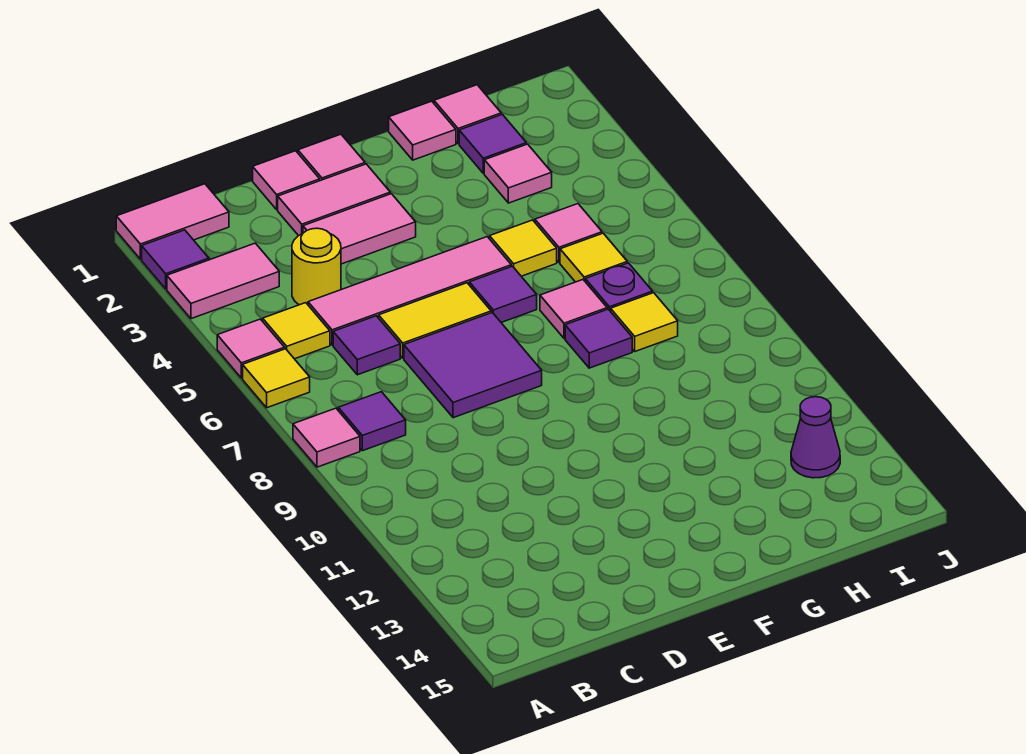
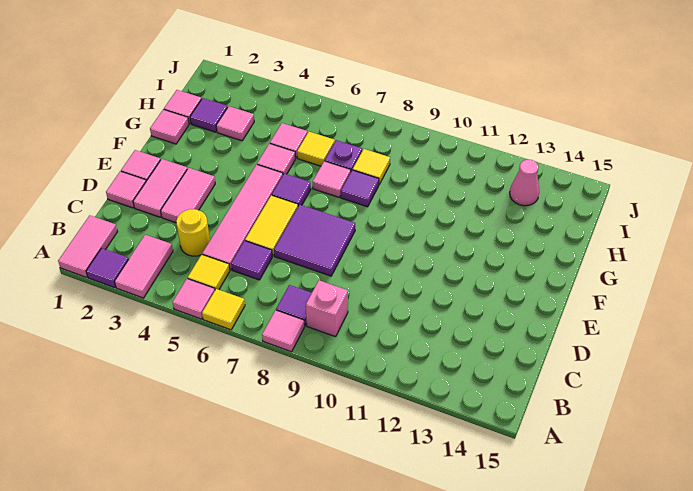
none -> pink 1x1 brick [306,280,348,337]
yellow 1x1 tile [490,220,557,276] -> pink 1x1 tile [257,143,296,174]
purple 1x1 cone [791,397,840,478] -> pink 1x1 cone [510,159,539,206]

